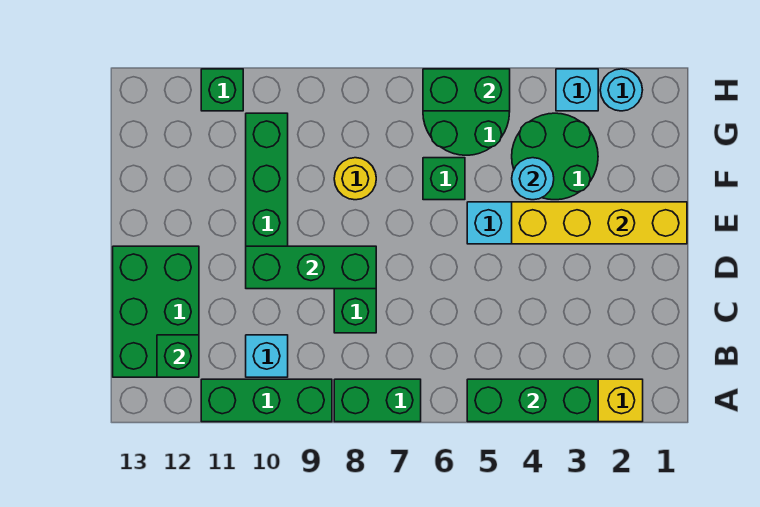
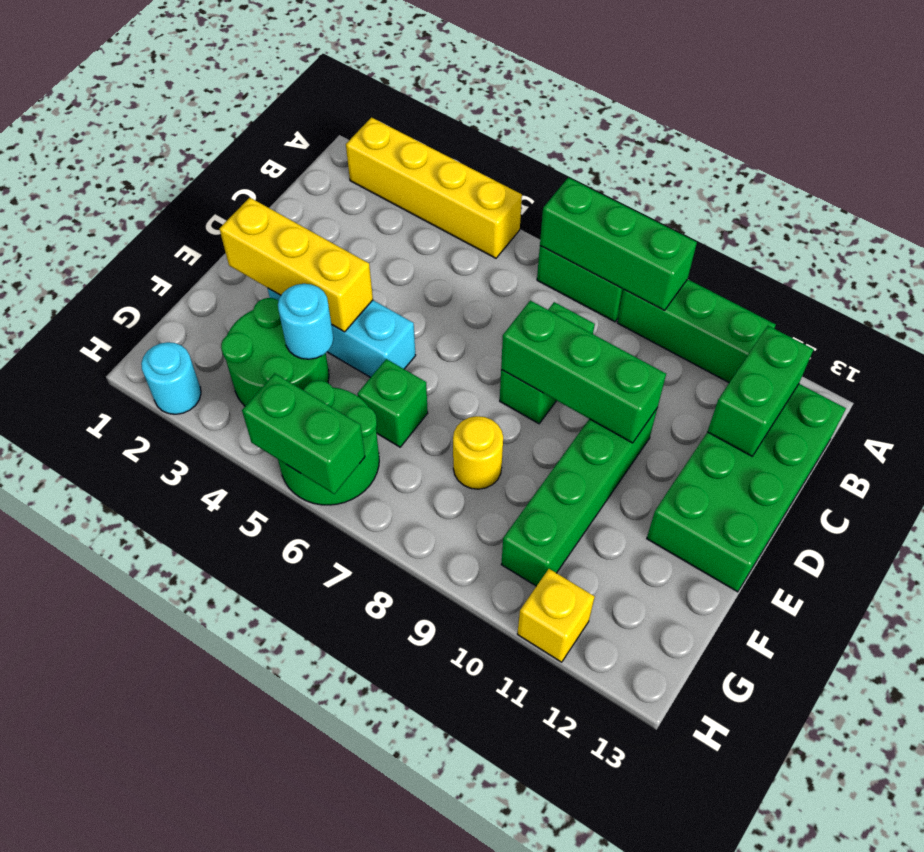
green 1x3 brick [467,379,598,422] -> green 1x3 brick moved to [540,178,697,310]
cyan 1x1 brick [246,335,288,377] -> none
green 2x3 brick [113,246,199,377] -> green 2x4 brick [647,384,846,592]
green 1x1 brick [157,335,199,377] -> green 1x2 brick [707,326,814,456]
yellow 1x4 brick [512,202,687,244] -> yellow 1x3 brick [220,198,373,332]
cyan 1x1 brick [556,69,598,111] -> none
green 1x1 brick [201,69,243,111] -> yellow 1x1 brick [517,569,595,662]

